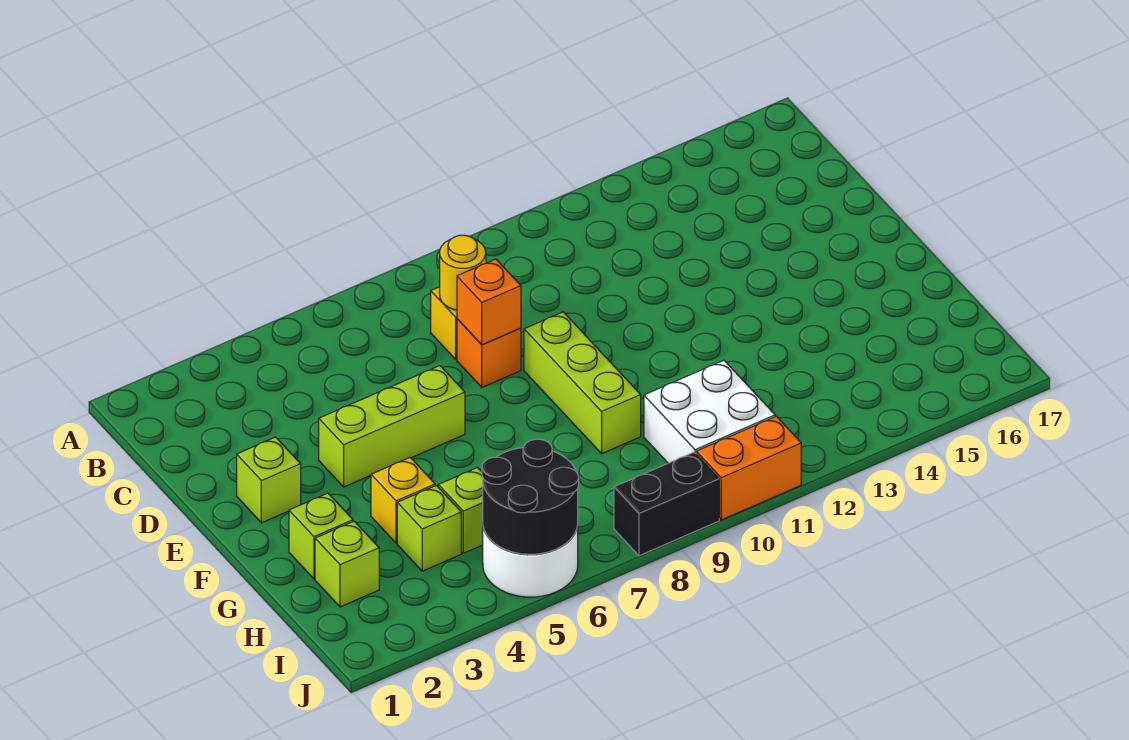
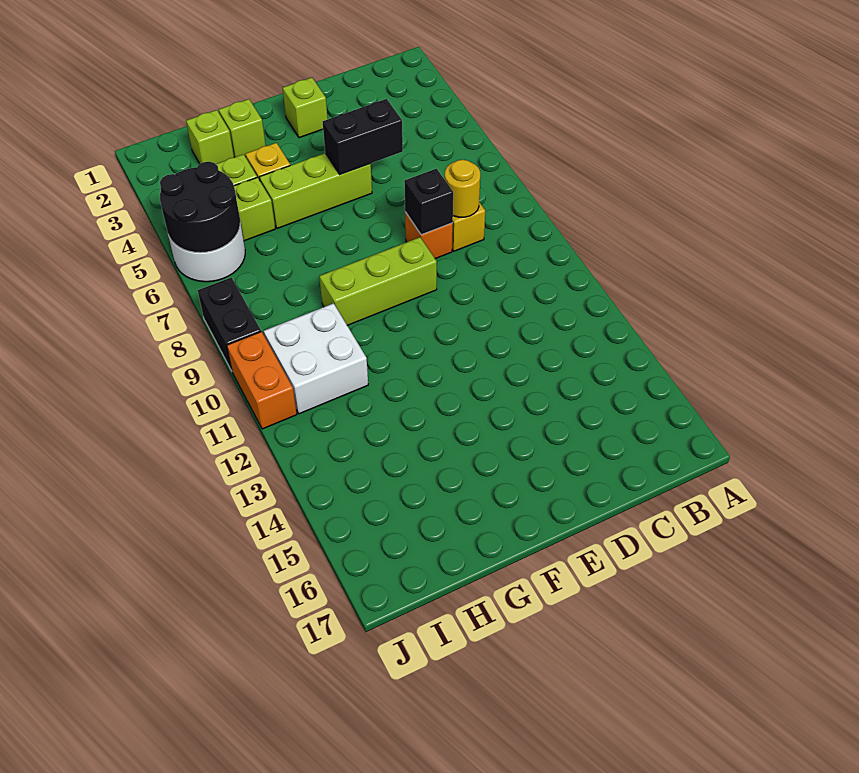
none -> black 1x2 brick [323,99,403,174]
orange 1x1 brick [457,259,521,345] -> black 1x1 brick [404,169,453,235]
lime 1x3 brick [319,366,465,487] -> lime 1x3 brick turned to [259,153,372,229]

